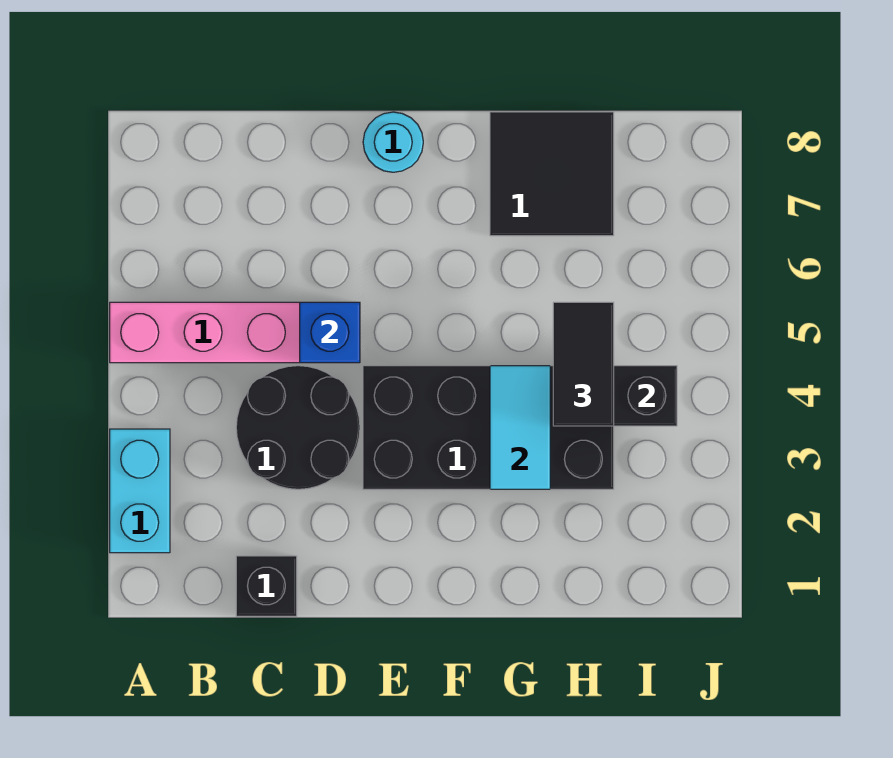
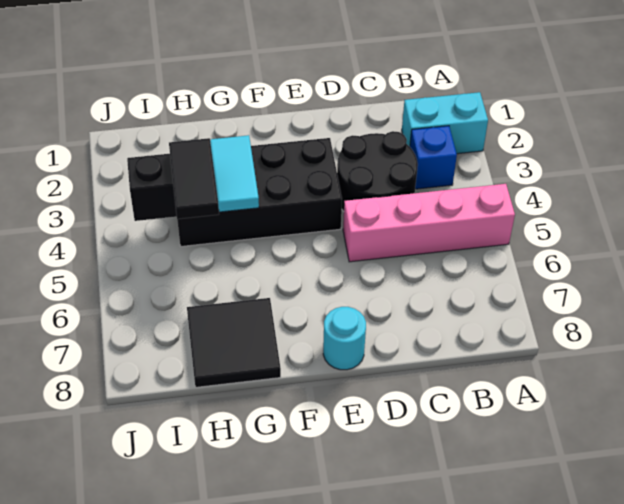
cyan 1x2 brick [110,429,170,553] -> cyan 1x2 brick turned to [402,92,488,154]
black 1x1 brick [236,556,297,616] -> none
blue 1x1 brick [300,302,360,363] -> blue 1x1 brick moved to [410,126,457,189]

